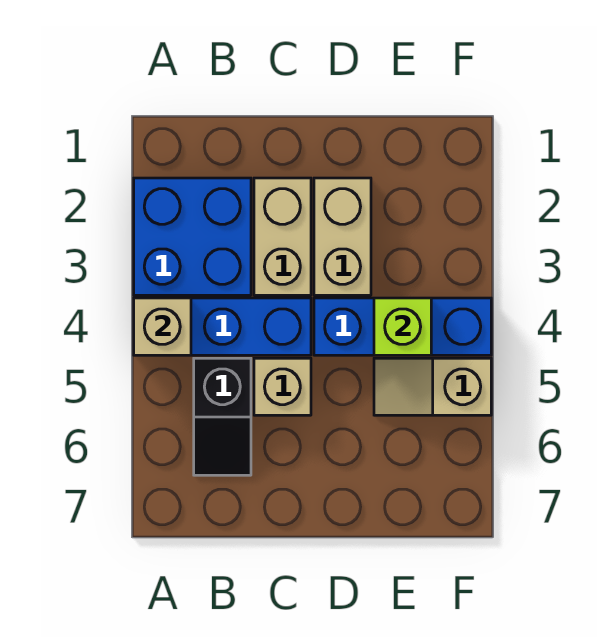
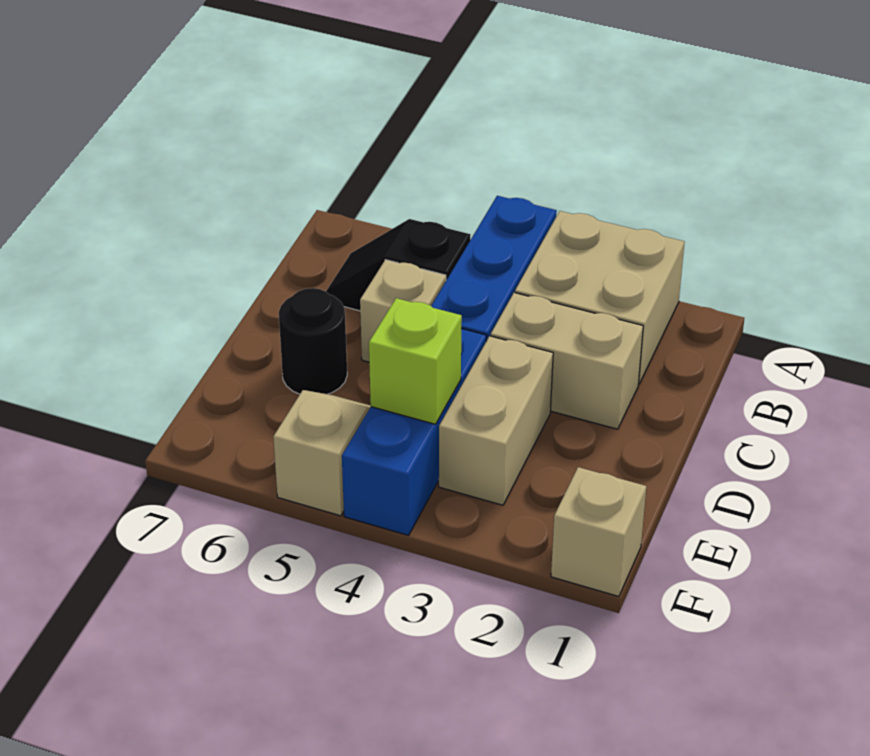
blue 2x2 brick [134,178,251,295] -> tan 2x2 brick [515,211,685,384]
tan 1x1 brick [134,298,191,355] -> tan 1x1 brick moved to [551,467,646,596]
tan 1x2 brick [314,178,371,295] -> tan 1x2 brick turned to [439,336,553,505]
none -> black 1x1 round brick [279,288,347,394]

